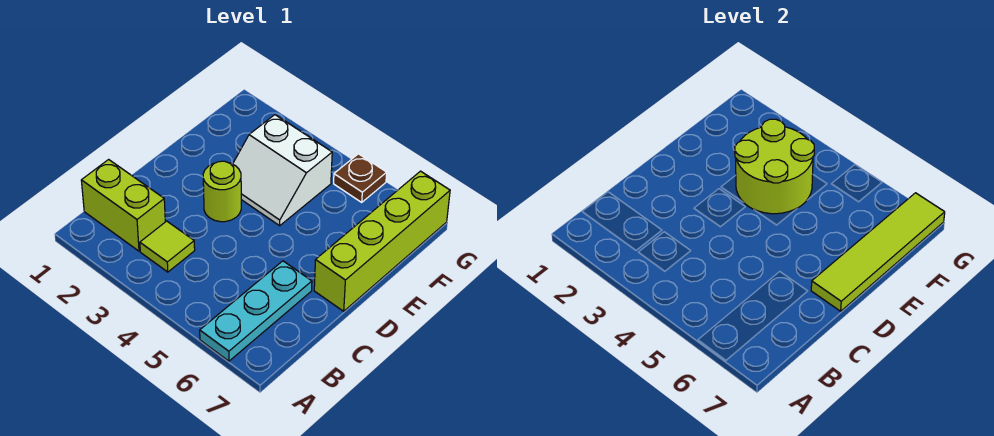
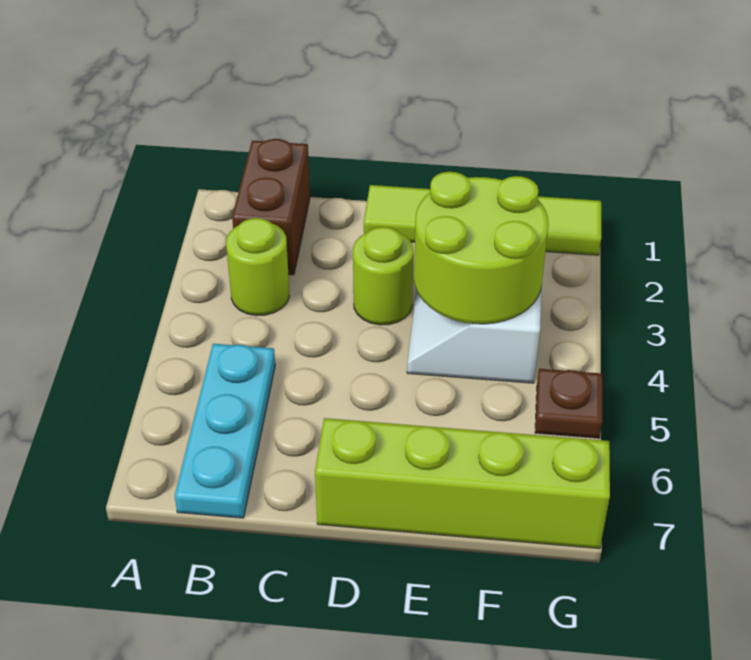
cyan 1x3 plate [200,261,312,361] -> cyan 1x3 plate turned to [175,344,275,518]
lime 1x2 brick [81,160,165,251] -> brown 1x2 brick [232,139,310,275]
lime 1x1 tile [140,221,195,272] -> lime 1x1 round brick [226,218,289,316]
lime 1x4 tile [811,193,945,311] -> lime 1x4 tile moved to [364,185,601,255]

